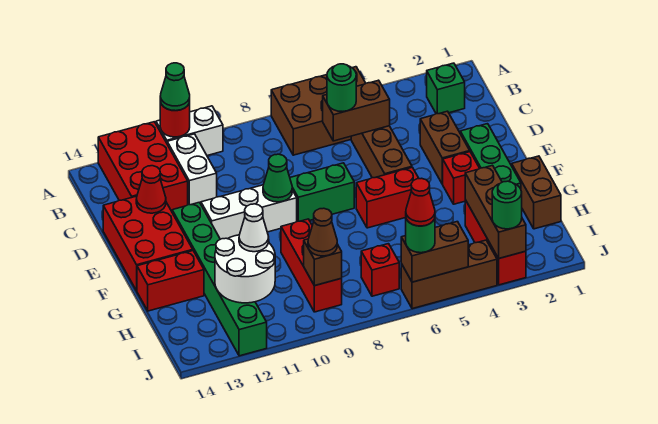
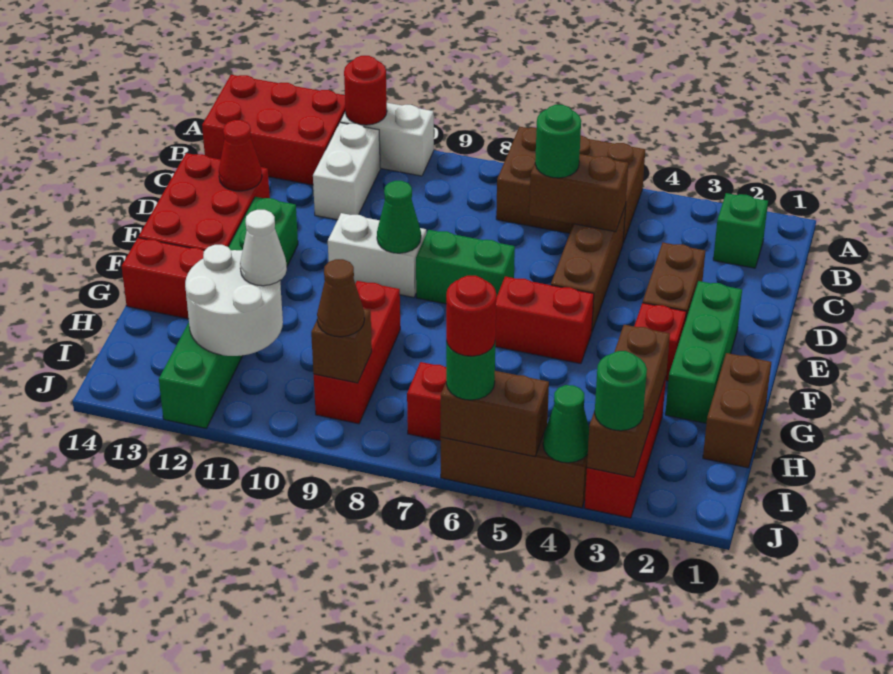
green 1x1 cone [160,63,190,111] -> green 1x1 cone moved to [543,385,589,463]
red 2x3 brick [98,122,188,211] -> red 2x3 brick turned to [202,75,345,185]
white 1x3 brick [201,185,297,239] -> white 1x2 brick [328,213,426,297]
red 1x1 cone [406,178,435,226] -> red 1x1 round brick [446,276,496,356]

